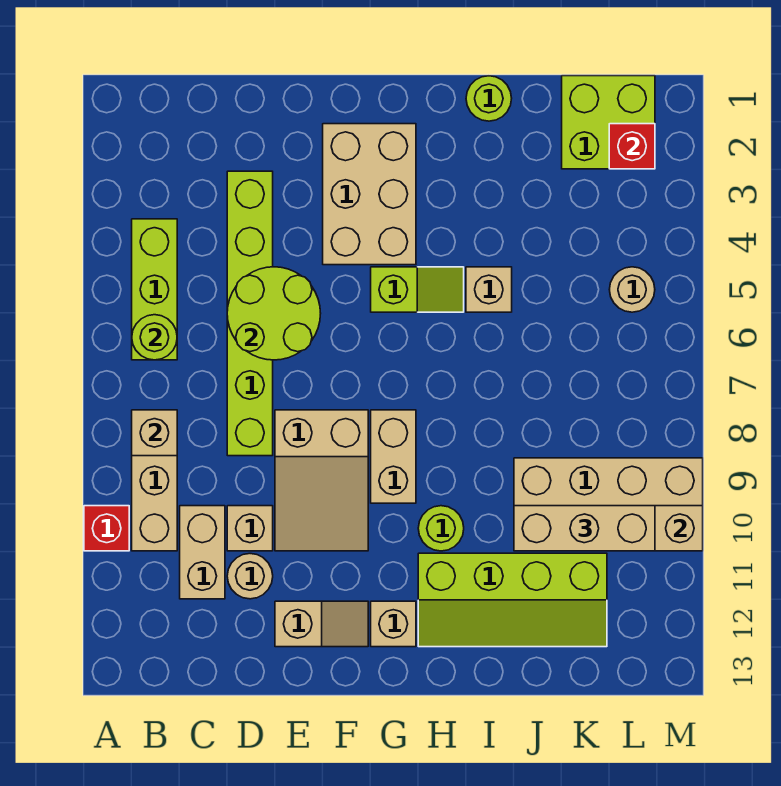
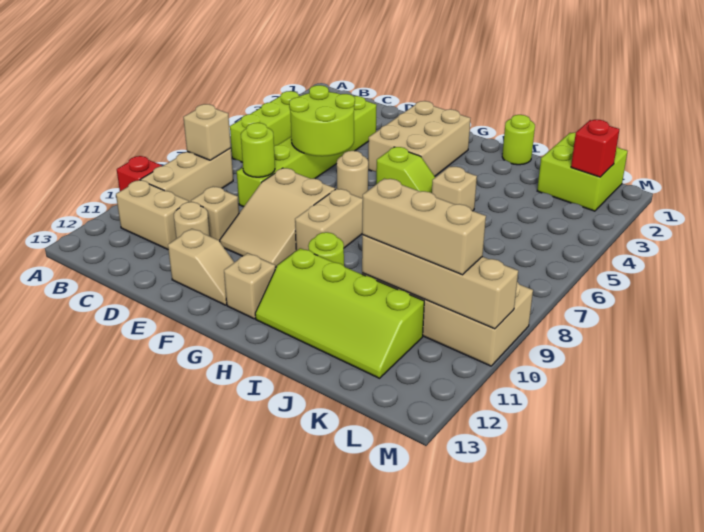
lime 1x1 round brick [132,315,177,360] -> lime 1x1 round brick moved to [241,123,275,177]
tan 1x2 brick [180,506,225,599] -> tan 1x2 brick turned to [116,180,189,249]
tan 1x1 round brick [609,267,655,312] -> tan 1x1 round brick moved to [337,151,368,199]

